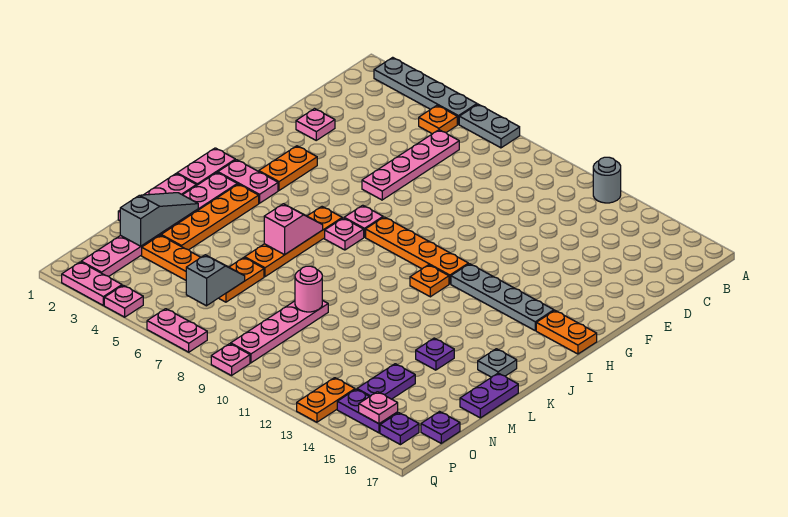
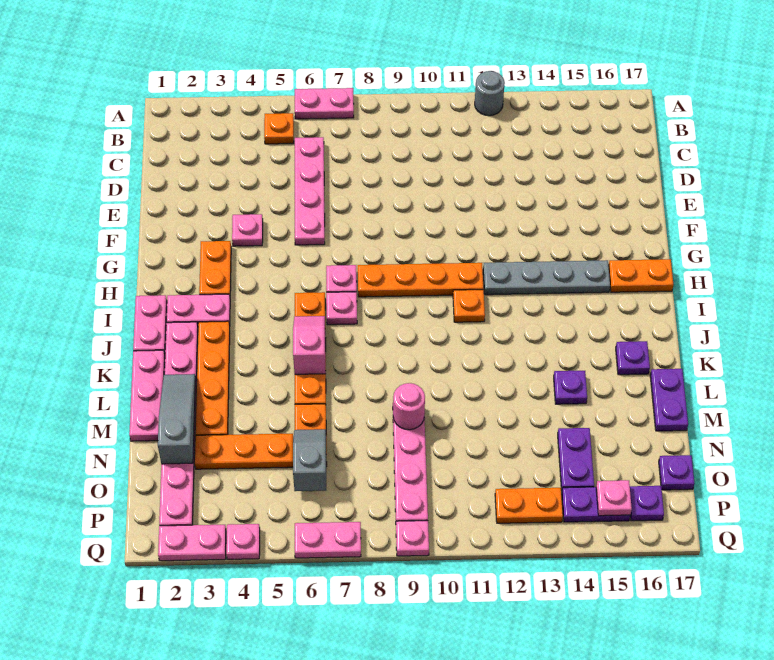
grey 1x4 plate [374,57,477,124] -> none
grey 1x2 plate [459,104,520,148] -> pink 1x2 plate [295,88,354,119]
pink 1x1 plate [296,109,335,140] -> pink 1x1 plate moved to [232,214,263,246]
grey 1x1 plate [478,349,517,377] -> purple 1x1 plate [616,341,650,375]
orange 1x2 plate [297,378,355,422] -> orange 1x2 plate turned to [495,488,563,523]

